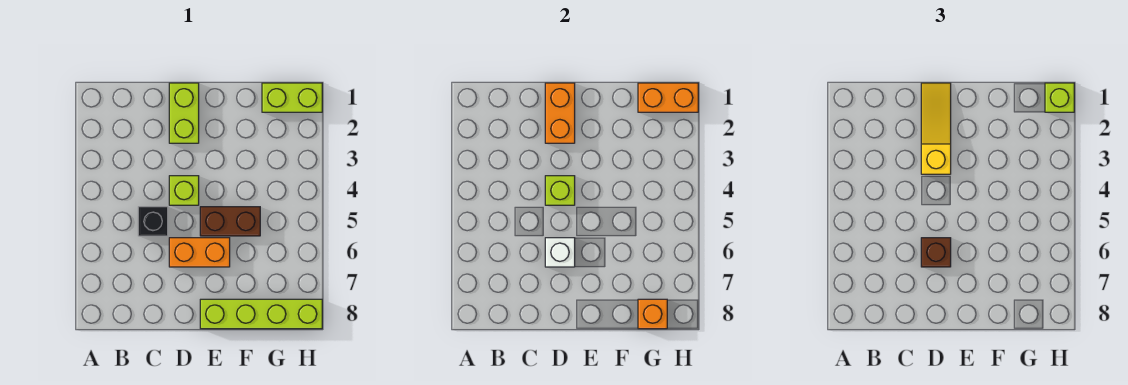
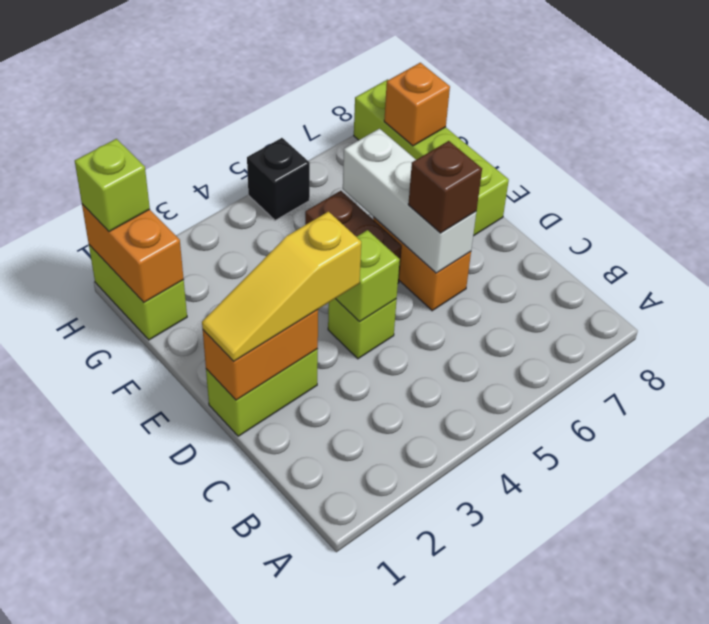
black 1x1 brick [138,207,168,236] -> black 1x1 brick moved to [247,138,310,220]
white 1x1 brick [545,238,575,267] -> white 1x3 brick [343,129,476,273]

